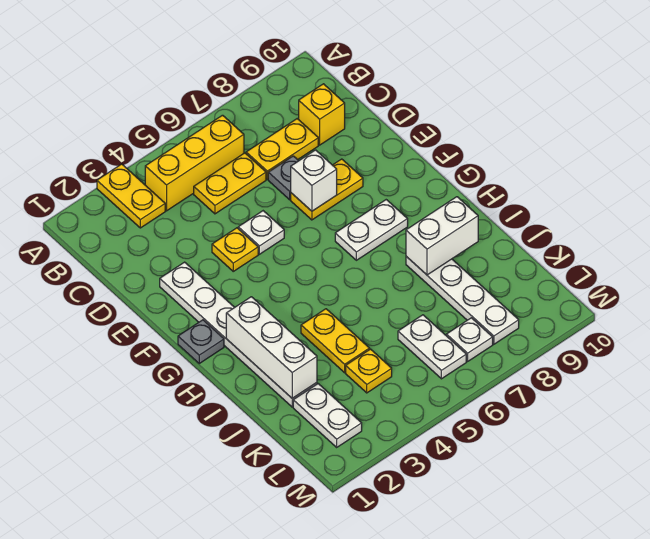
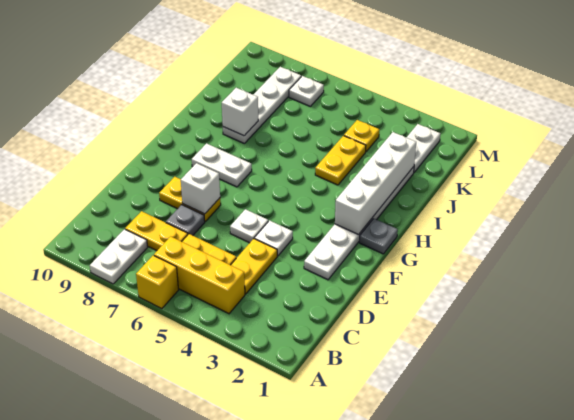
yellow 1x2 plate [97,164,165,228] -> yellow 1x2 plate moved to [231,239,277,294]
yellow 1x1 brick [299,84,345,145] -> yellow 1x1 brick moved to [136,255,179,309]
yellow 1x1 plate [212,228,258,271] -> white 1x1 plate [254,220,293,256]
white 1x3 brick [226,297,317,398] -> white 1x4 brick [335,132,416,235]
white 1x2 brick [406,197,478,275] -> white 1x1 brick [222,88,258,136]
white 1x2 plate [398,315,466,379] -> white 1x2 plate moved to [90,229,148,284]

